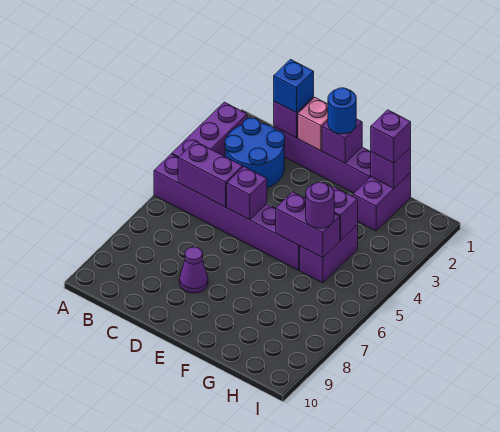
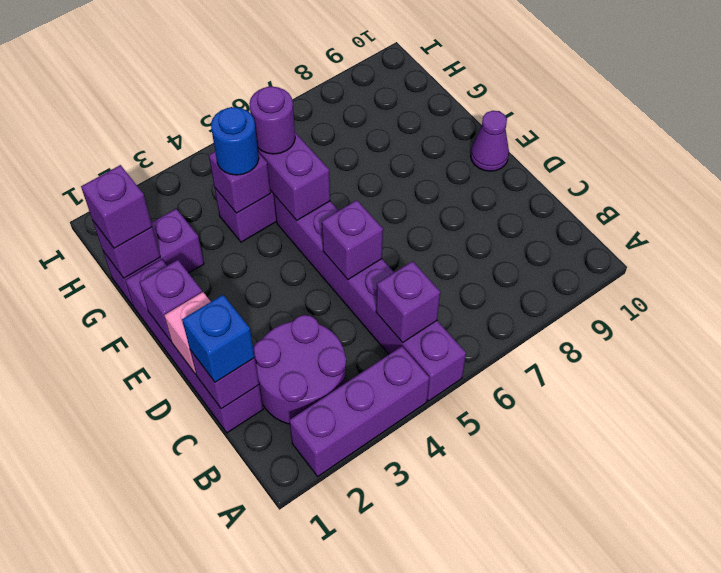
blue 2x2 round brick [225,118,285,188] -> purple 2x2 round brick [253,315,346,424]
purple 1x2 brick [178,141,243,207] -> purple 1x1 brick [376,261,440,343]
purple 1x1 cone [179,247,208,293] -> purple 1x1 cone moved to [470,111,509,171]
blue 1x1 round brick [328,88,356,134] -> blue 1x1 round brick moved to [211,107,259,175]

